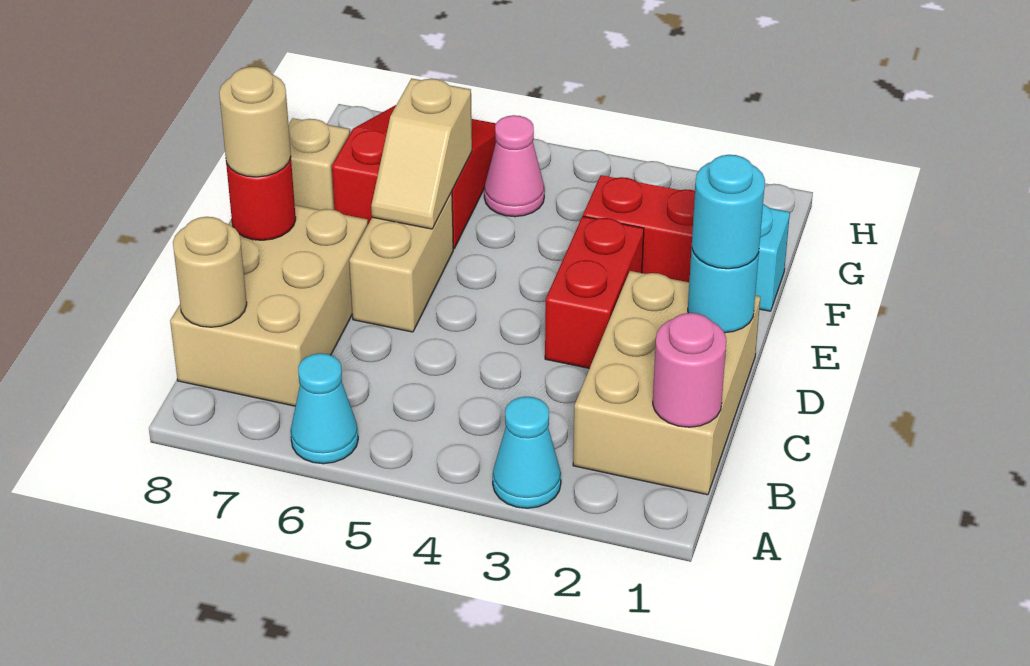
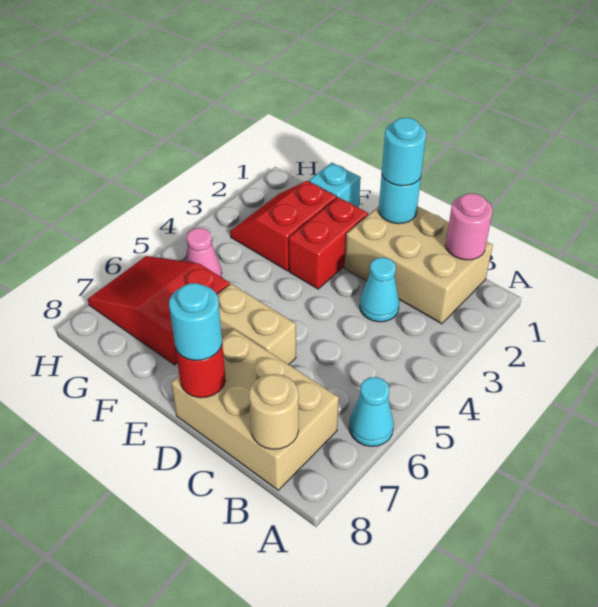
cyan 1x1 cone [493,397,561,508] -> cyan 1x1 cone moved to [360,257,399,322]
red 1x2 brick [545,216,644,368] -> red 1x2 brick turned to [289,197,368,289]
tan 1x1 round brick [219,67,291,177] -> cyan 1x1 round brick [169,283,222,361]
tan 1x2 slope [371,78,472,229] -> none
tan 1x1 brick [288,118,350,210] -> none

